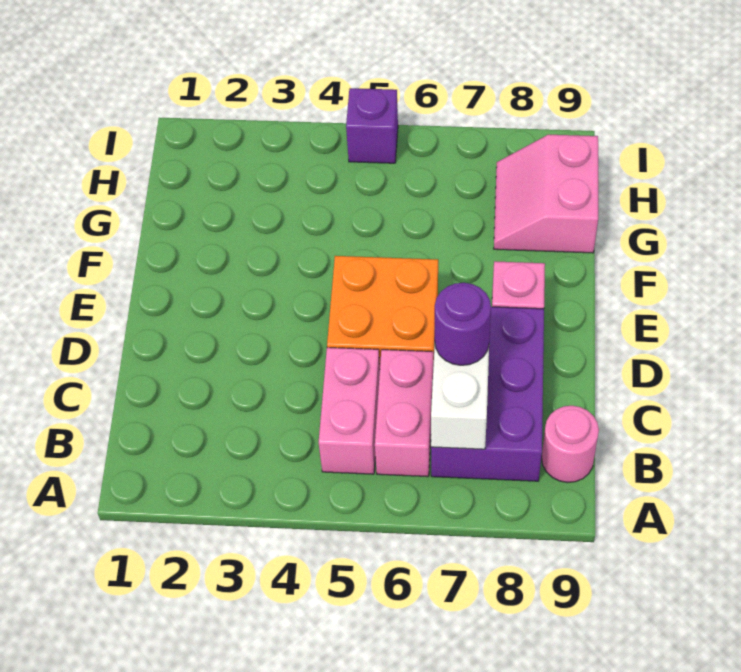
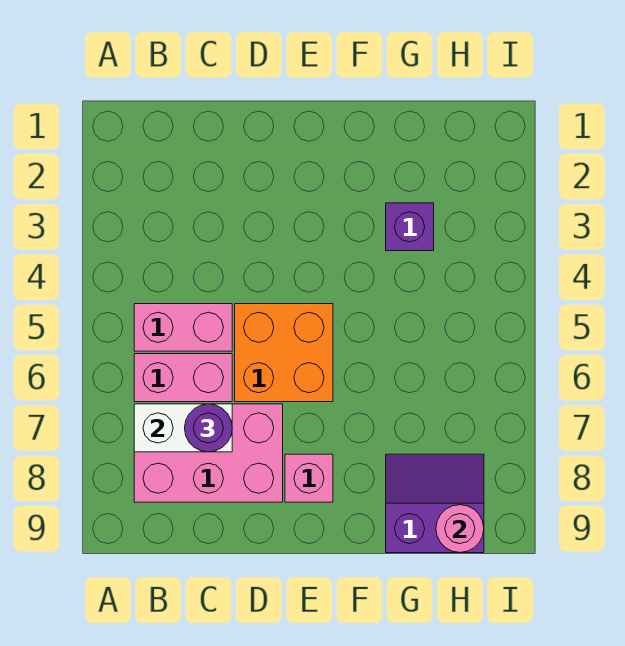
purple 2x3 brick [431,307,544,481] -> pink 2x3 brick [134,404,283,502]
pink 1x1 round brick [542,406,599,482] -> pink 1x1 round brick moved to [436,505,484,553]
pink 2x2 slope [494,135,598,253] -> purple 2x2 slope [386,454,484,553]
purple 1x1 brick [346,88,398,163] -> purple 1x1 brick moved to [386,203,434,251]

